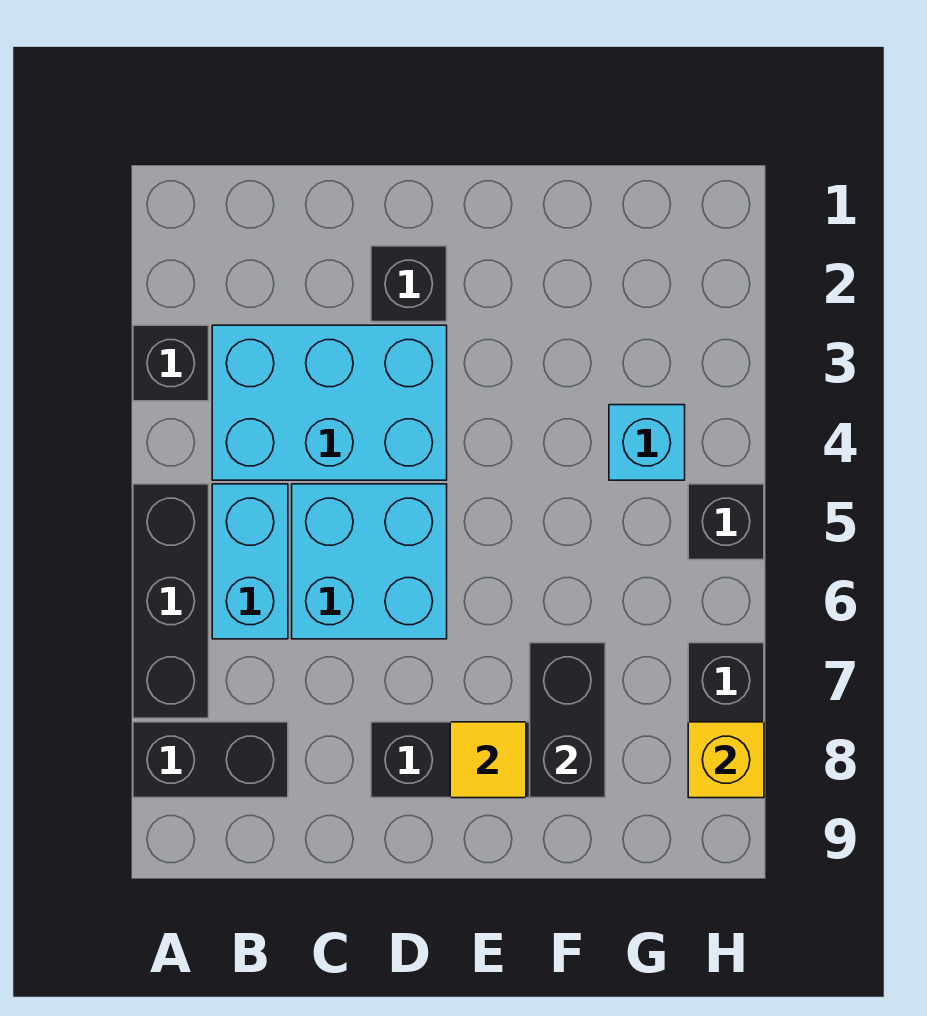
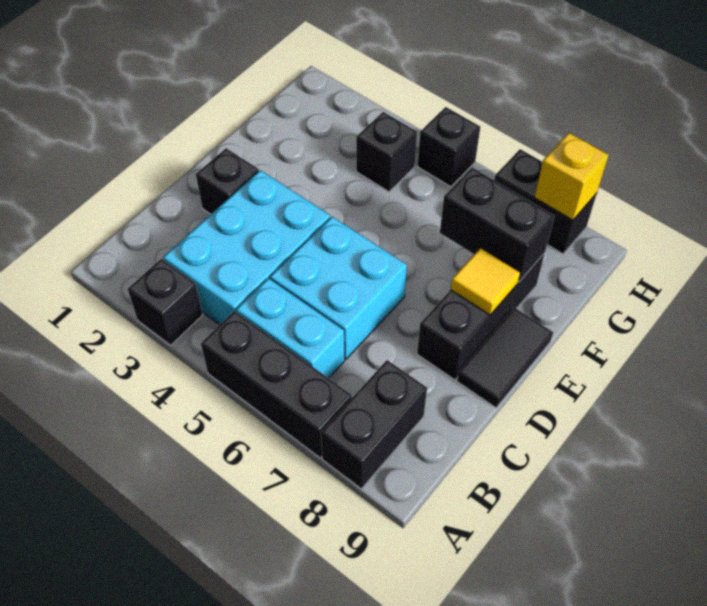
none -> black 1x2 tile [457,308,553,408]
cyan 1x1 brick [609,405,685,480] -> black 1x1 brick [356,112,417,192]

